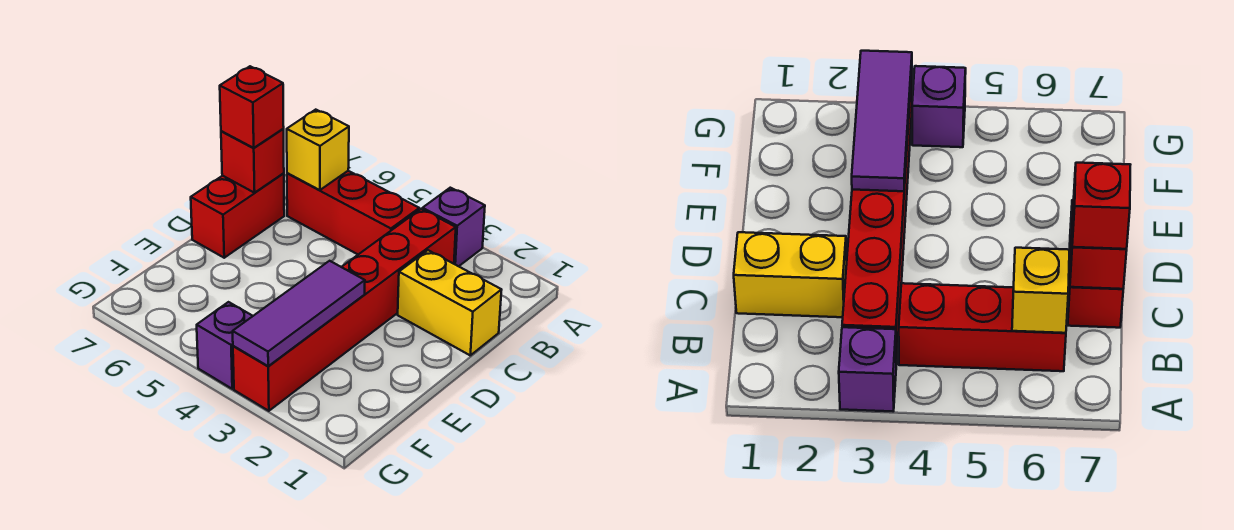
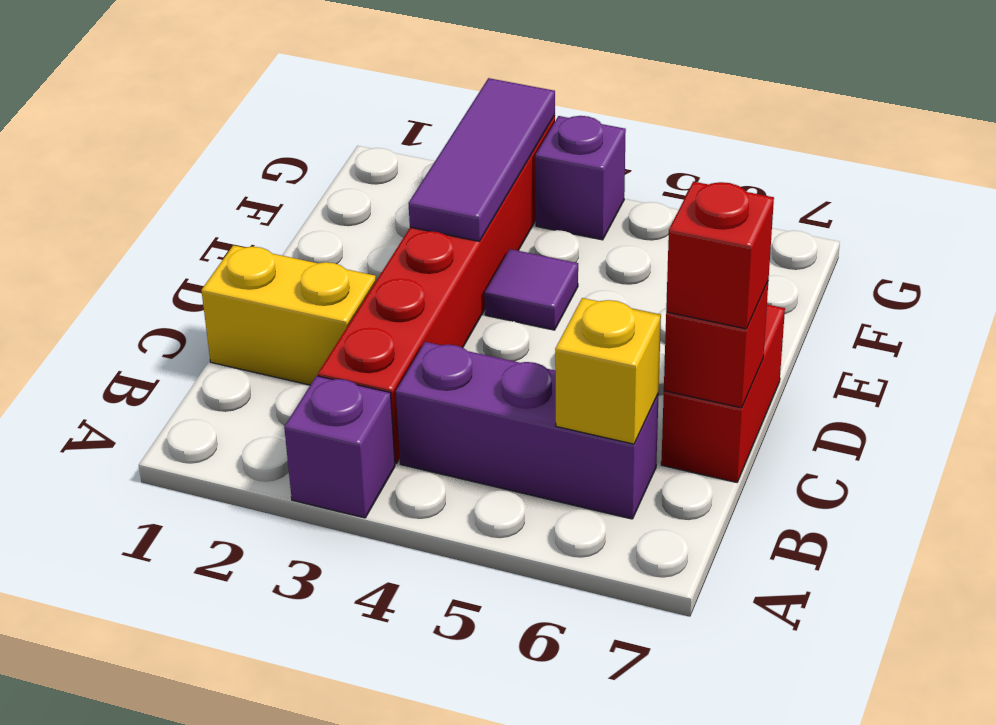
red 1x3 brick [287,171,419,254] -> purple 1x3 brick [396,342,659,519]
none -> purple 1x1 tile [485,249,578,330]

